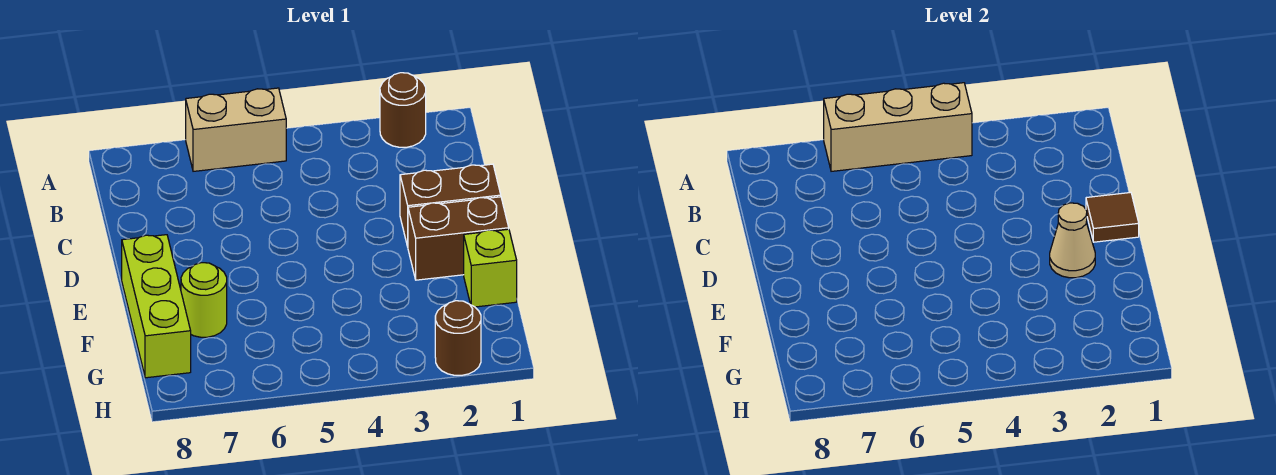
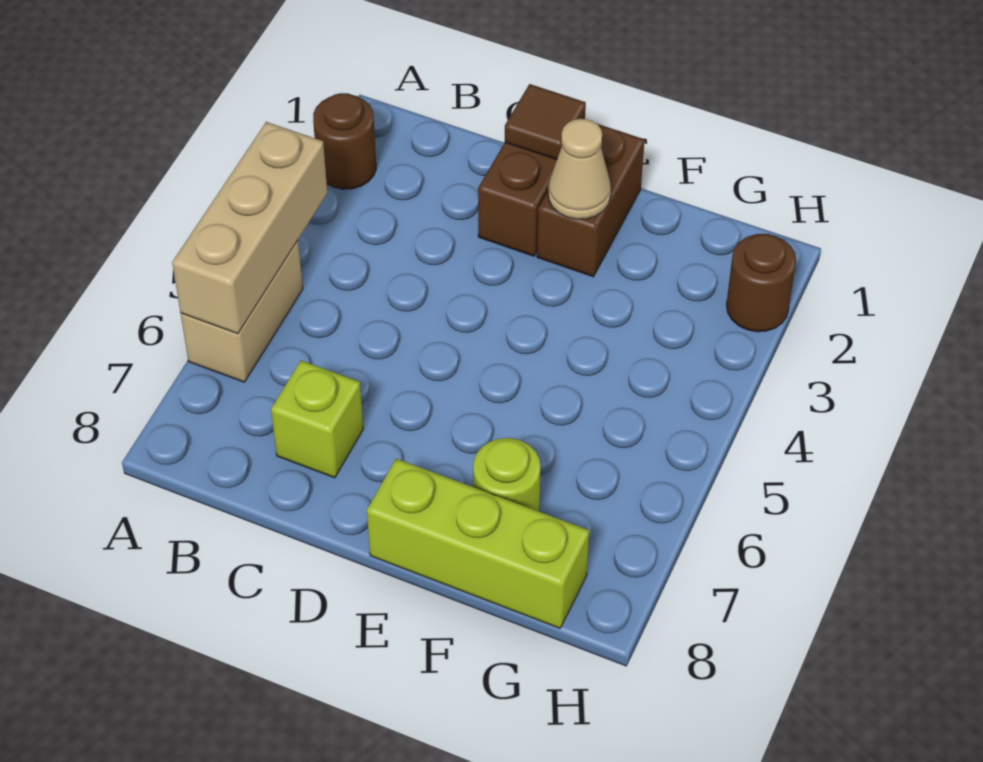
lime 1x1 brick [464,229,517,307] -> lime 1x1 brick moved to [271,360,363,478]

